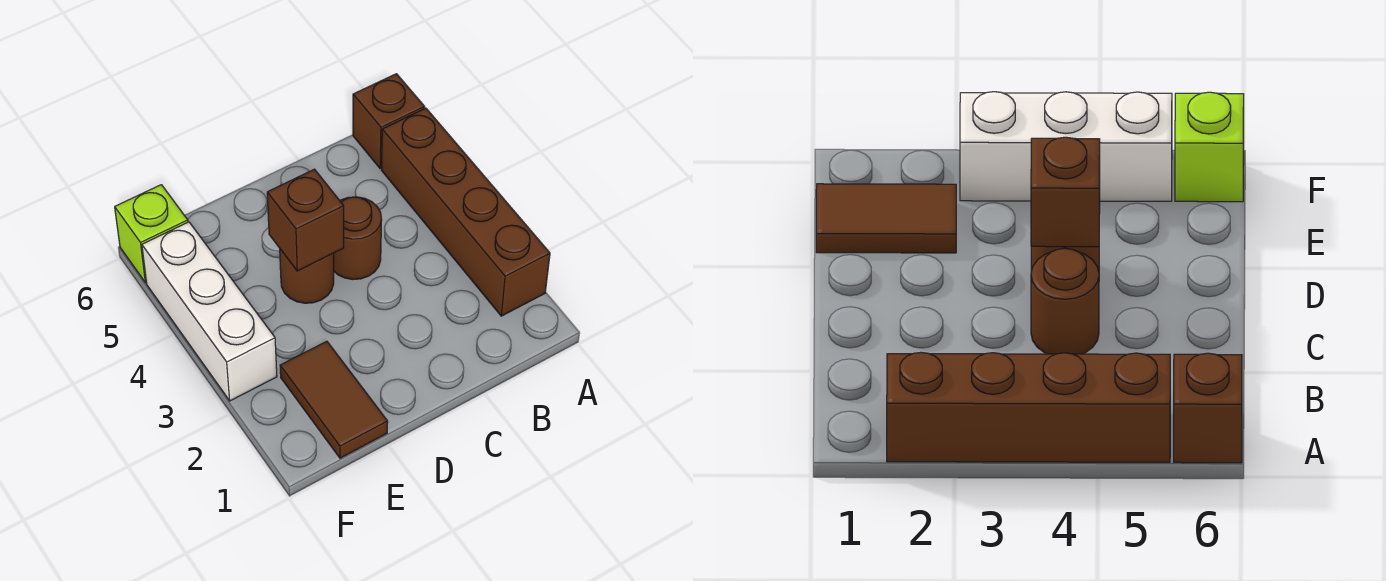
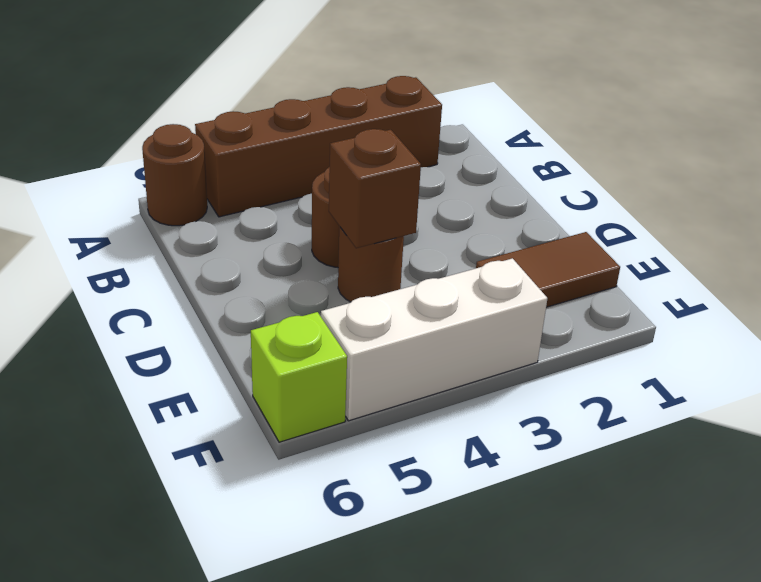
brown 1x1 brick [353,74,425,169] -> brown 1x1 round brick [142,124,207,226]

